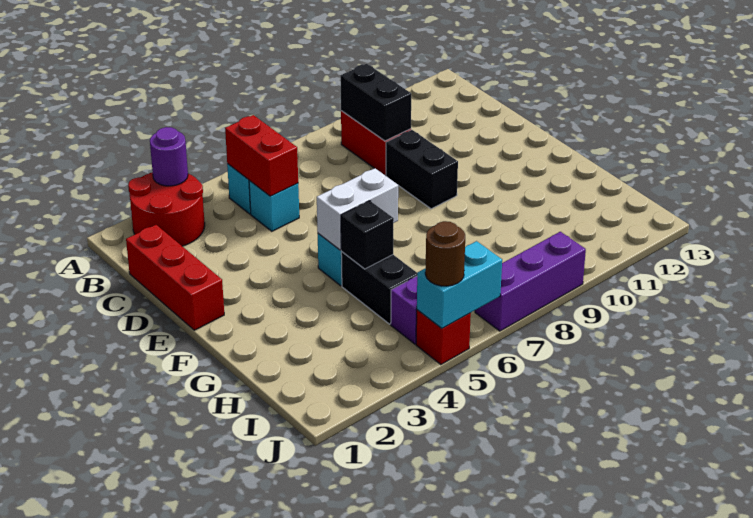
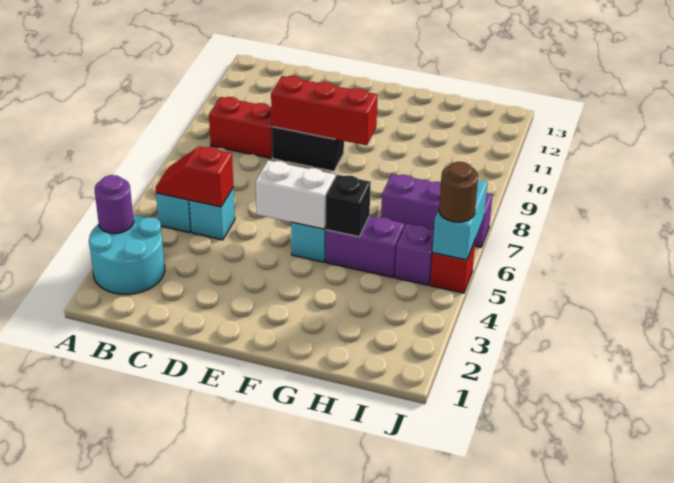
red 2x2 round brick [128,172,205,246] -> cyan 2x2 round brick [89,215,165,294]
red 1x2 brick [225,115,298,196] -> red 1x2 slope [156,146,233,207]
black 1x2 brick [341,64,411,141] -> none
red 1x3 brick [126,225,224,330] -> red 1x3 brick moved to [271,76,378,145]
white 1x2 brick [317,168,398,250] -> white 1x2 brick turned to [256,161,335,229]
black 1x2 brick [341,252,417,324] -> purple 1x2 brick [326,216,404,277]
purple 1x3 brick [475,232,586,331] -> purple 1x3 brick turned to [381,174,492,247]

